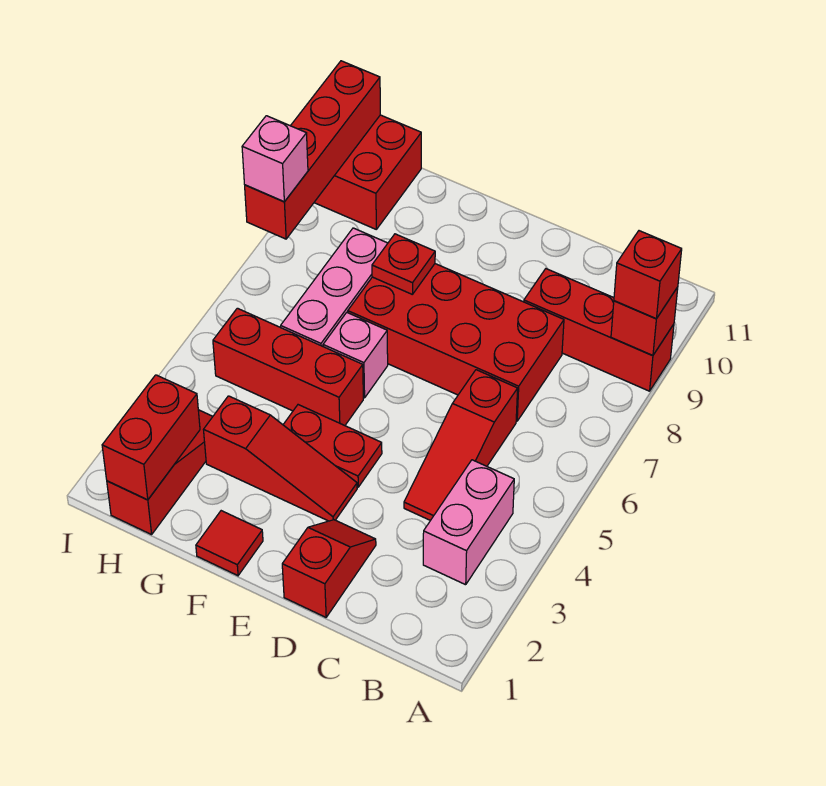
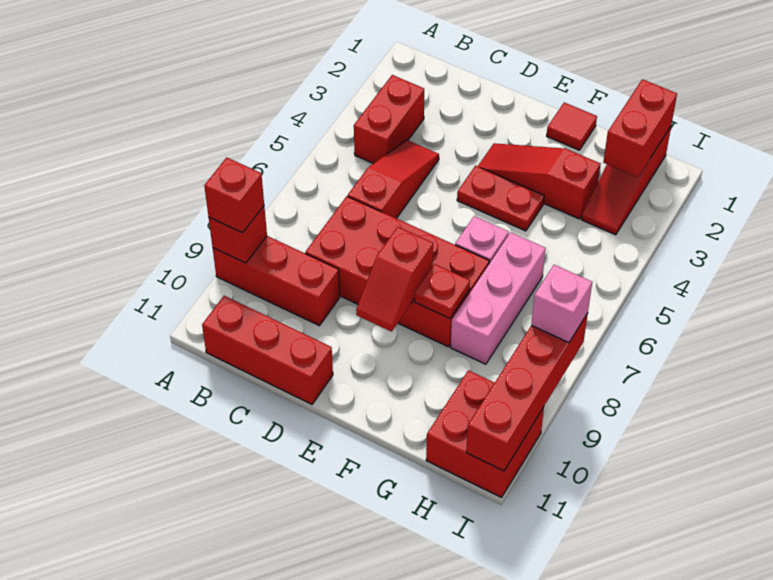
pink 1x2 brick [423,460,514,585] -> red 1x2 brick [354,75,424,164]
red 1x2 slope [282,520,376,617] -> red 1x2 slope moved to [356,227,433,332]
red 1x3 brick [213,308,363,426] -> red 1x3 brick moved to [202,296,333,404]

